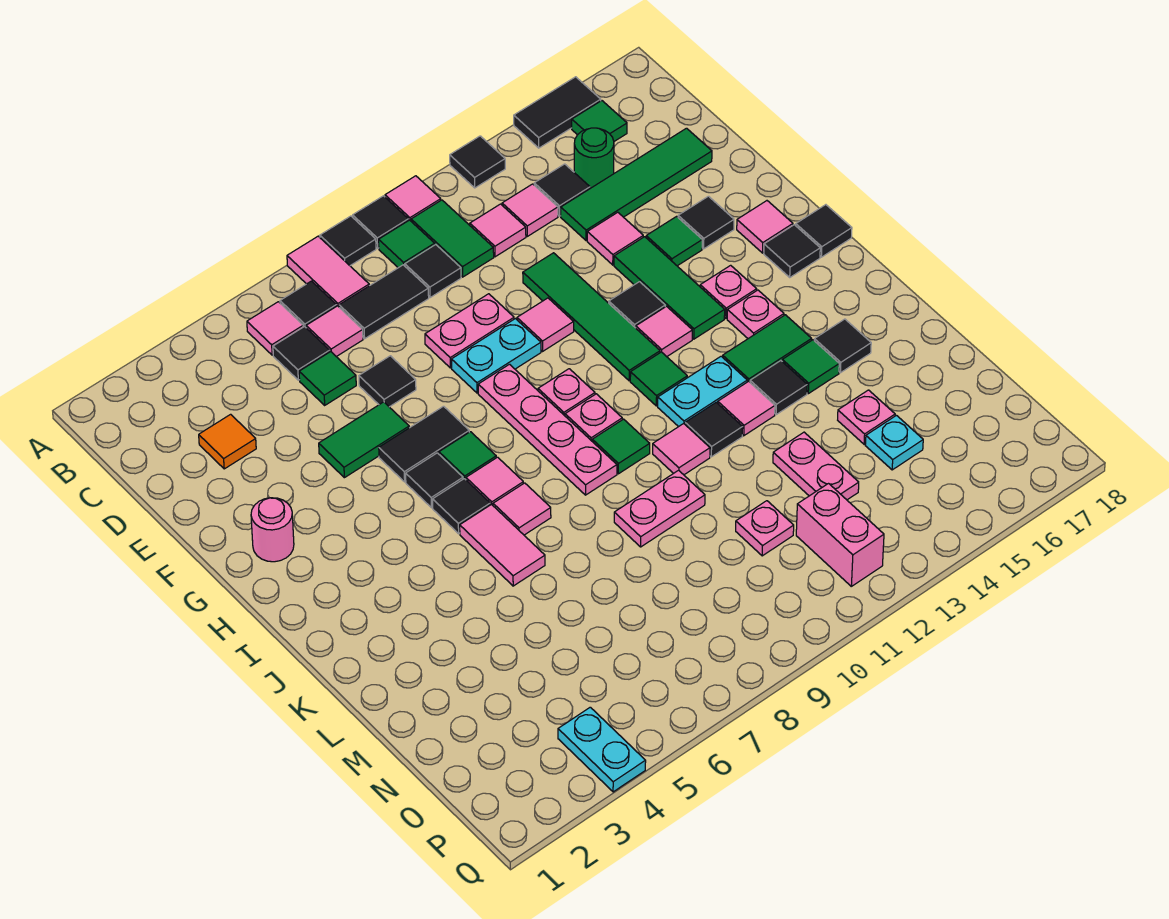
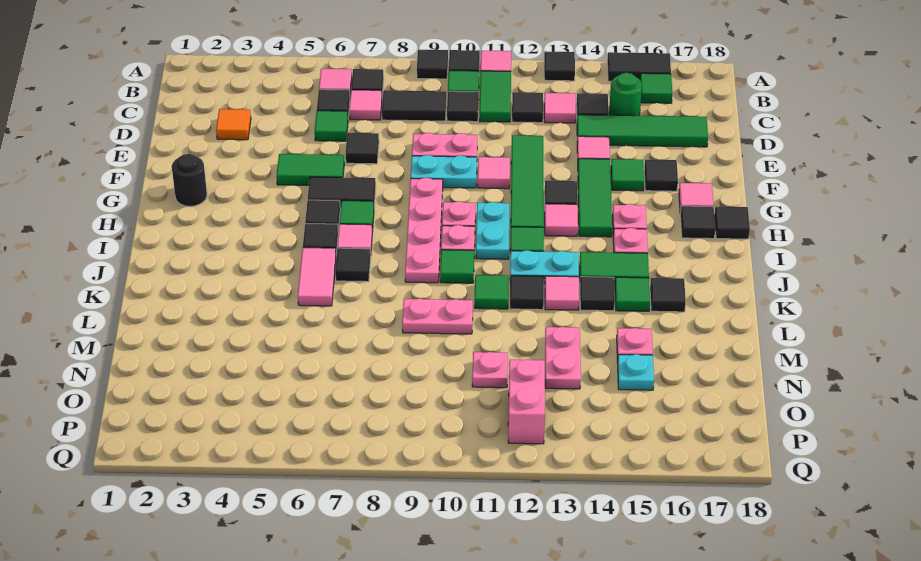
pink 1x2 tile [287,236,369,307] -> none
pink 1x1 tile [470,204,526,257] -> black 1x1 tile [512,92,543,123]
pink 1x1 round brick [251,498,294,562] -> black 1x1 round brick [172,154,207,206]
pink 1x1 tile [493,483,551,535] -> black 1x1 tile [335,248,371,282]
pink 1x1 tile [653,424,710,475] -> green 1x1 tile [475,275,509,309]
cyan 1x2 plate [558,707,646,792] -> cyan 1x2 plate moved to [476,202,509,259]

